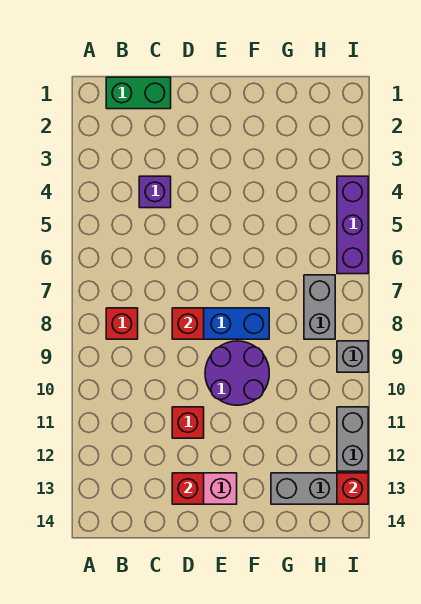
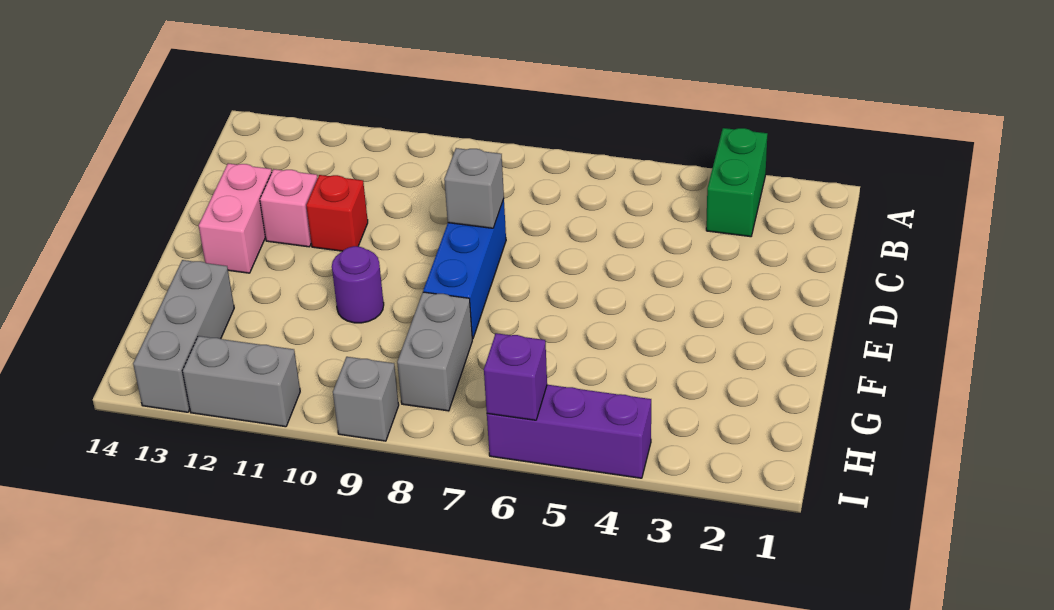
green 1x2 brick [106,77,171,109] -> green 1x2 brick moved to [706,128,767,237]
red 1x1 brick [106,308,138,339] -> none
purple 1x1 brick [139,176,171,208] -> purple 1x1 brick moved to [484,333,547,420]
red 1x1 brick [172,308,204,339] -> grey 1x1 brick [444,148,504,228]
none -> pink 1x1 brick [260,169,318,247]
red 1x1 brick [172,473,204,504] -> none
purple 2x2 round brick [205,341,269,405] -> purple 1x1 round brick [332,246,384,323]
grey 1x2 brick [304,275,335,339] -> grey 1x2 brick turned to [397,292,472,411]
red 1x1 brick [337,473,368,504] -> none

